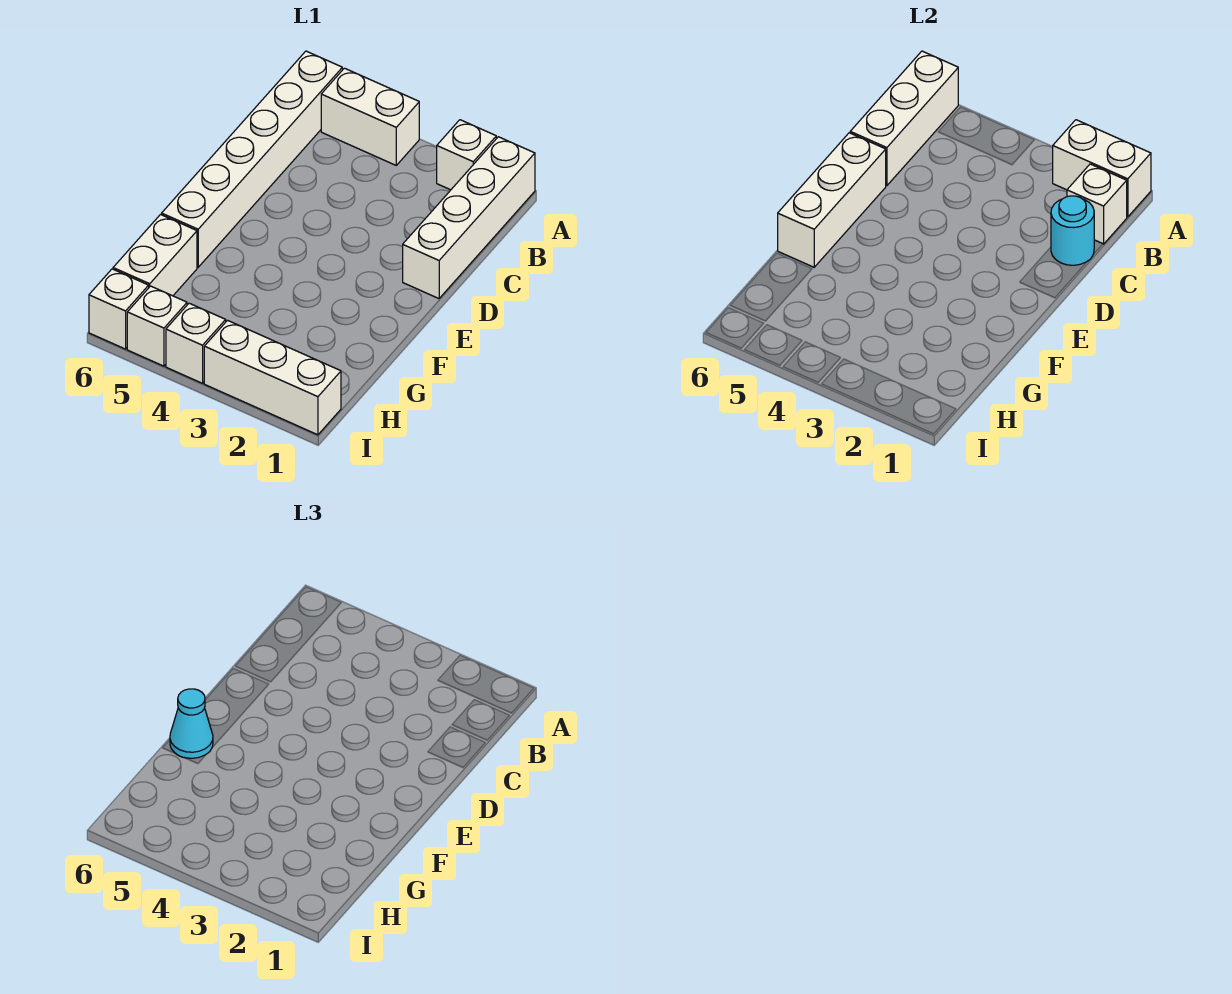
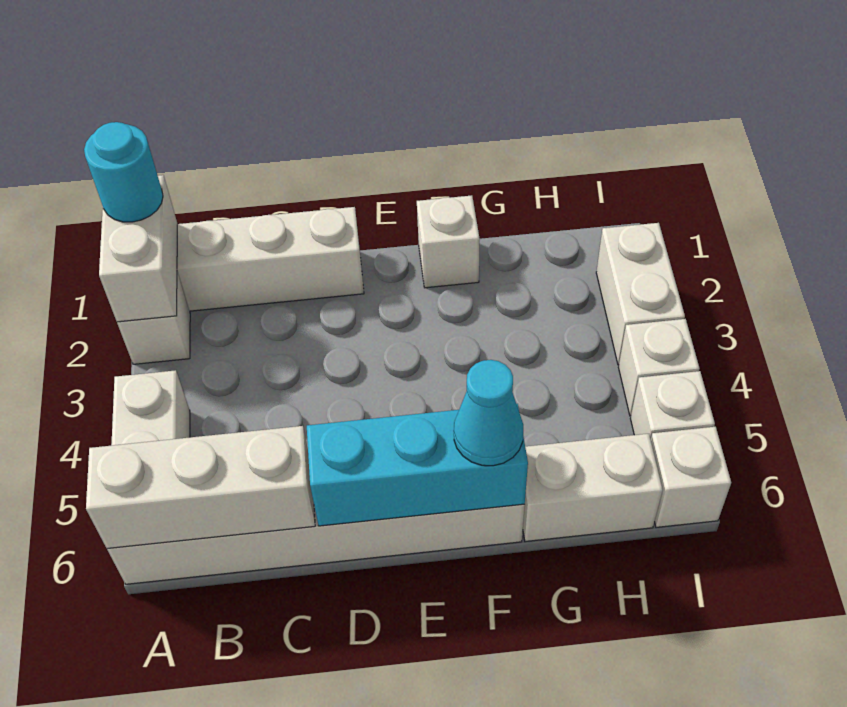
white 1x1 brick [1067,164,1127,244] -> white 1x1 brick moved to [417,195,480,288]
cyan 1x1 round brick [1051,196,1094,265] -> cyan 1x1 round brick moved to [84,122,163,222]
white 1x3 brick [778,133,886,267] -> cyan 1x3 brick [307,404,528,526]
white 1x3 brick [204,320,341,435] -> white 1x2 brick [596,223,685,365]

